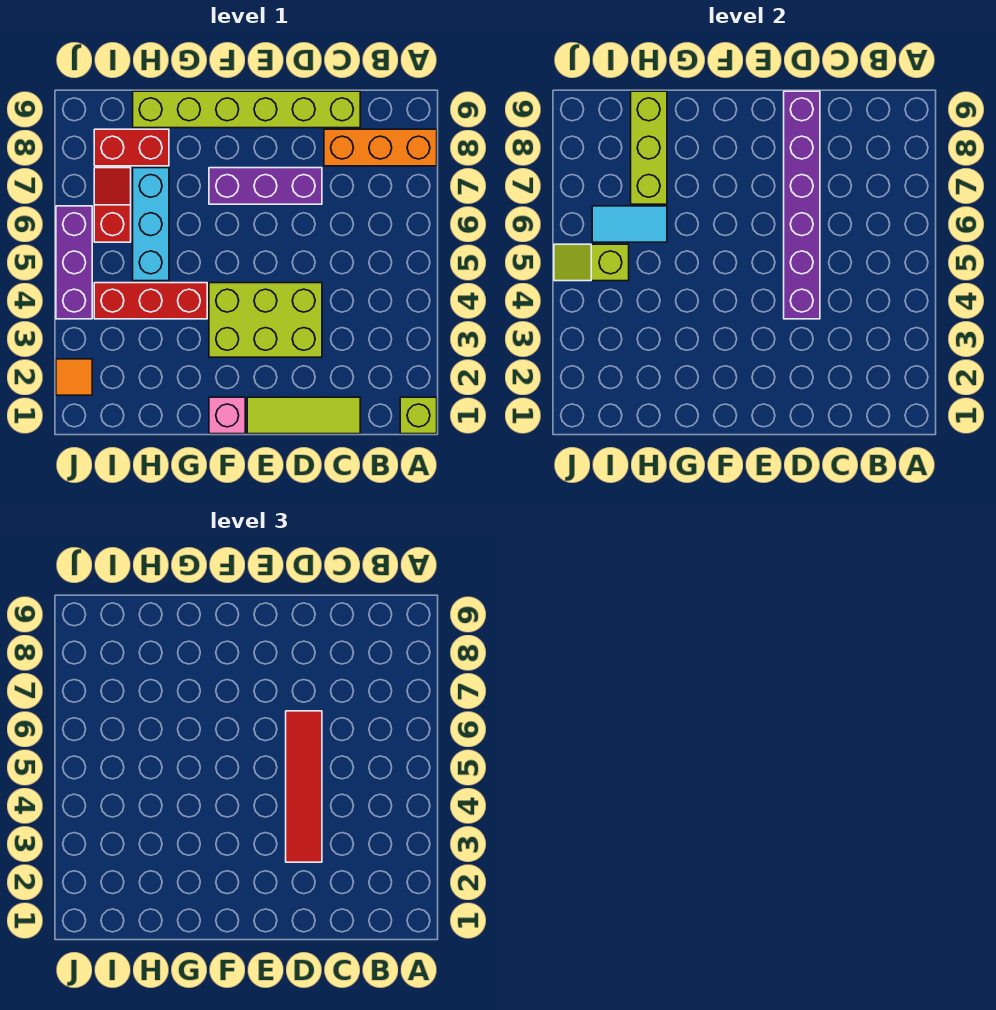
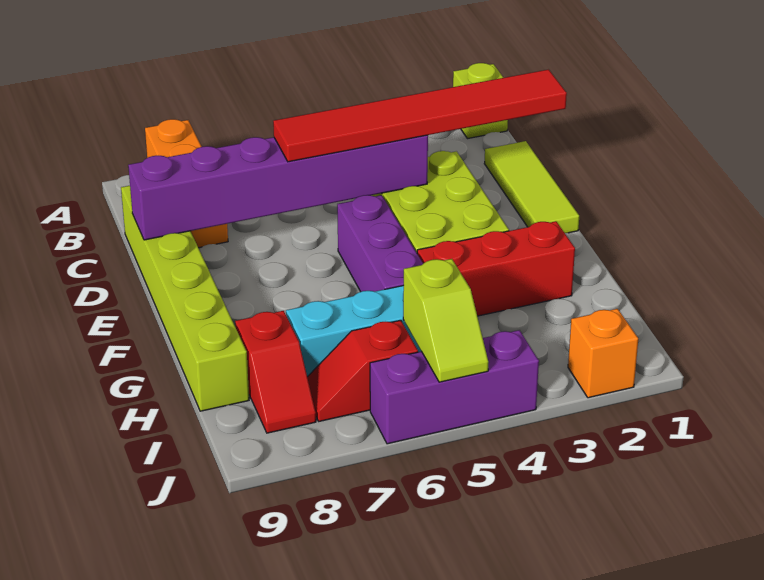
red 1x4 tile [286,711,322,862] -> red 1x6 tile [273,70,567,162]
purple 1x3 brick [209,168,322,204] -> purple 1x3 brick moved to [337,195,423,292]
pink 1x1 brick [209,397,245,434] -> none
red 1x3 brick [94,283,207,319] -> red 1x3 brick turned to [417,221,575,316]
cyan 1x2 tile [592,206,667,242] -> none
lime 1x3 brick [631,91,667,204] -> none
red 1x2 brick [94,129,169,166] -> red 1x2 slope [235,311,316,433]
orange 1x1 tile [56,359,92,395] -> orange 1x1 brick [568,309,638,398]

